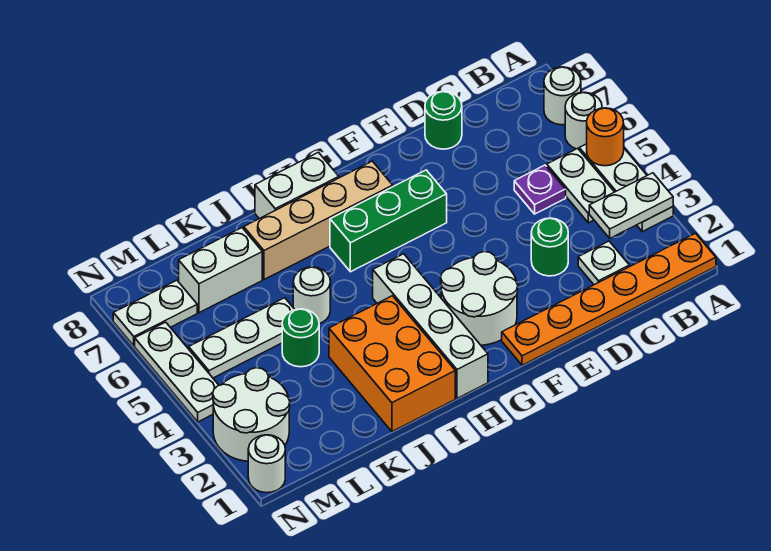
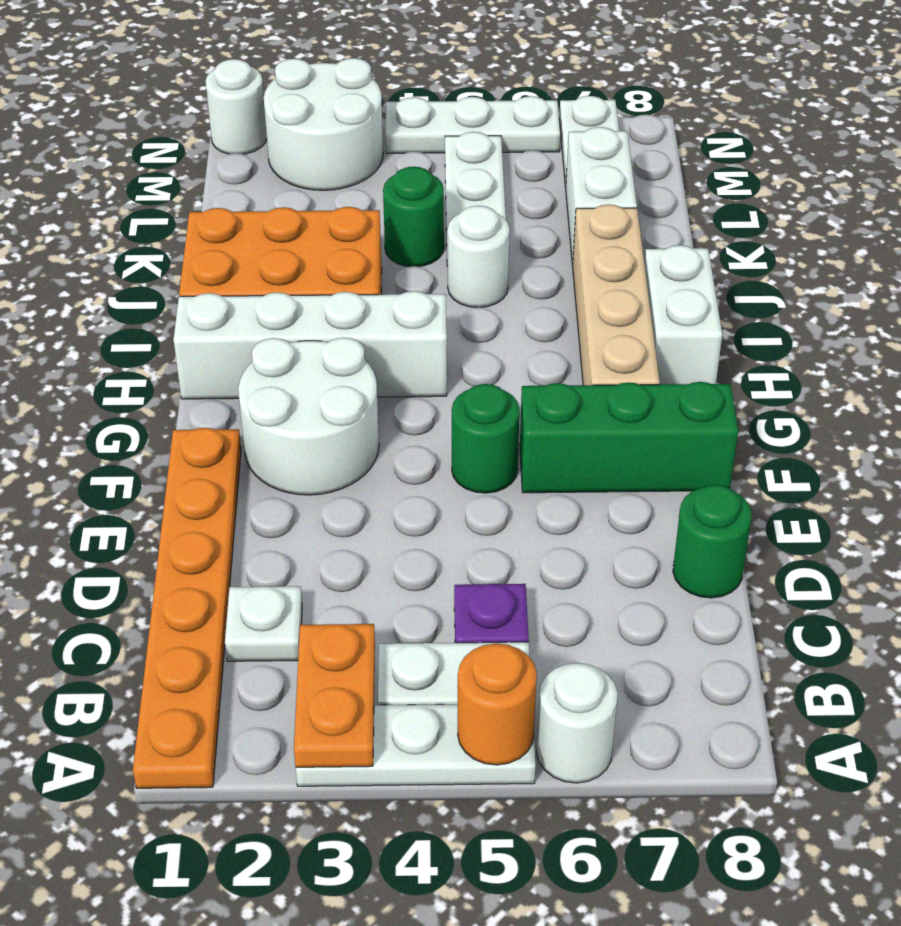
white 1x2 plate [589,173,673,238] -> orange 1x2 plate [294,624,375,767]
white 1x1 round brick [544,67,581,125] -> none
green 1x1 round brick [531,218,568,276] -> green 1x1 round brick moved to [452,384,520,493]
green 1x3 brick [330,170,447,272] -> green 1x3 brick turned to [520,382,738,493]

